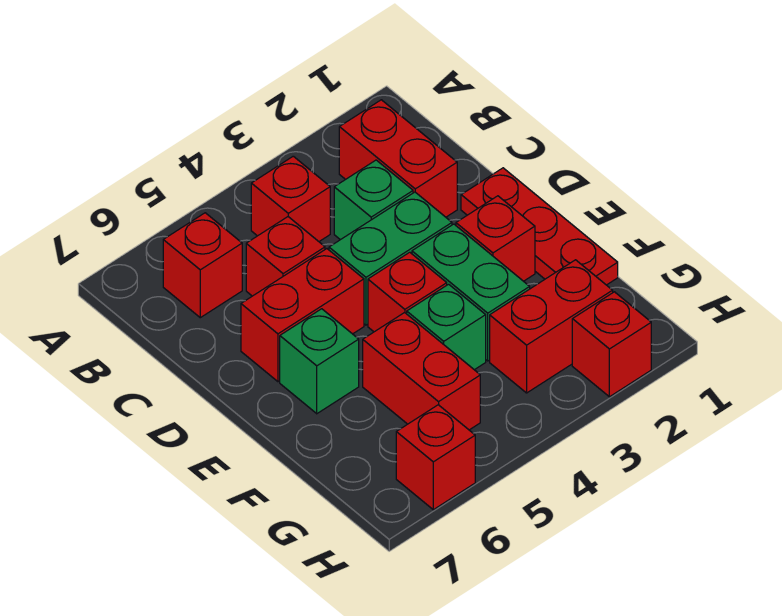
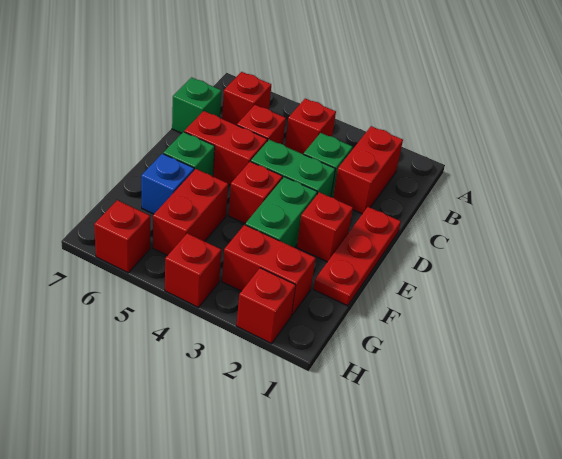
green 1x1 brick [407,284,486,370] -> green 1x1 brick moved to [172,77,221,133]
none -> blue 1x1 brick [141,154,194,214]
none -> red 1x1 brick [165,233,221,308]

